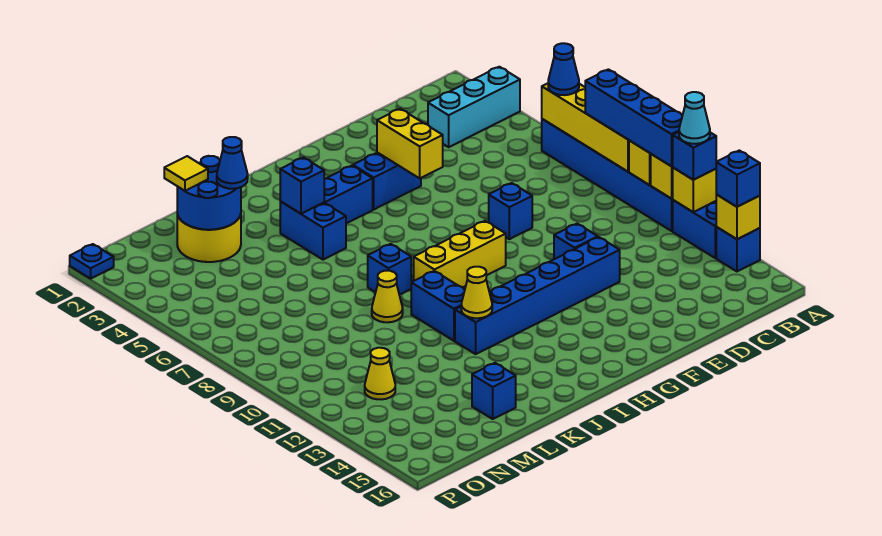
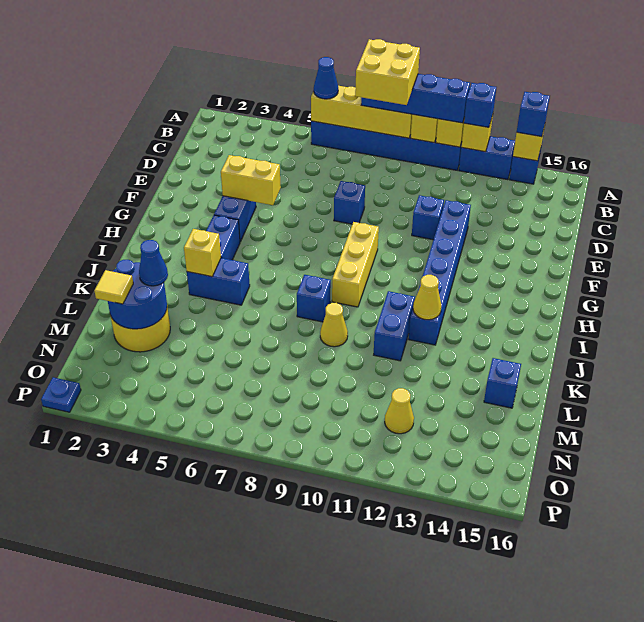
cyan 1x3 brick [428,67,520,147] -> none
none -> yellow 2x2 brick [355,39,420,105]
cyan 1x1 cone [679,92,710,144] -> none
blue 1x1 brick [280,157,324,214] -> yellow 1x1 brick [184,229,221,277]
blue 1x2 brick [411,271,465,341] -> blue 1x2 brick turned to [374,291,415,361]

